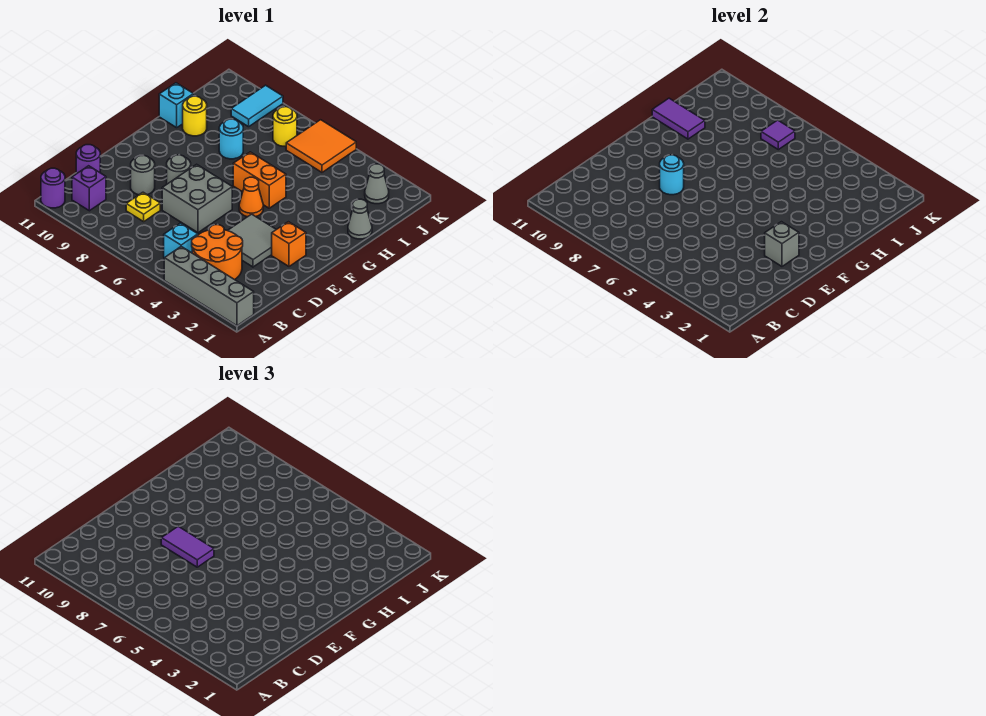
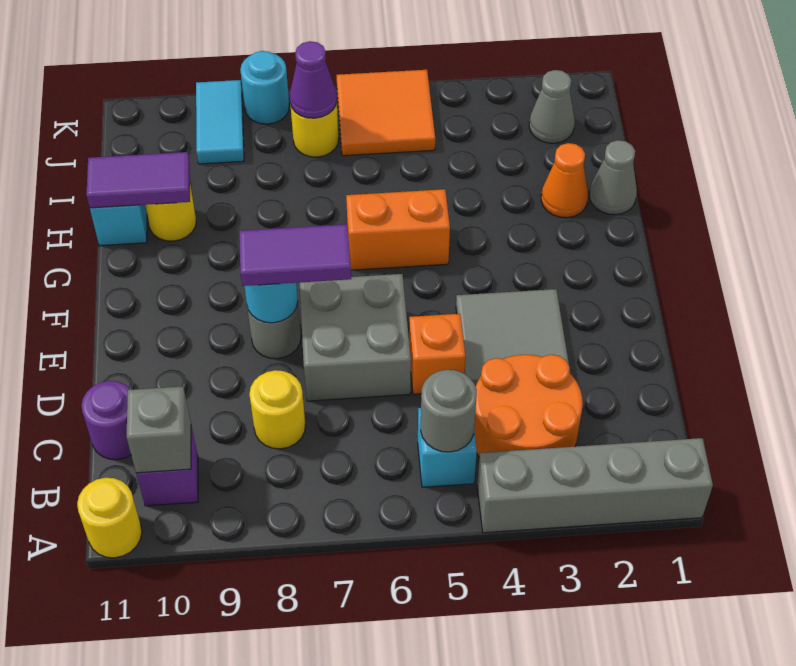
purple 1x1 round brick [41,168,65,208] -> yellow 1x1 round brick [77,478,142,558]
yellow 1x1 plate [126,192,160,222] -> yellow 1x1 round brick [249,370,305,449]
grey 1x1 round brick [131,155,155,195] -> grey 1x1 round brick moved to [421,370,477,452]
orange 1x1 brick [272,222,306,266] -> orange 1x1 brick moved to [409,314,465,394]
grey 1x1 brick [765,222,799,266] -> grey 1x1 brick moved to [127,386,191,473]
orange 1x1 cone [239,177,263,217] -> orange 1x1 cone moved to [541,143,588,218]
cyan 1x1 round brick [219,119,243,159] -> cyan 1x1 round brick moved to [240,51,289,124]
purple 1x1 tile [761,120,795,150] -> purple 1x1 cone [290,41,337,118]

